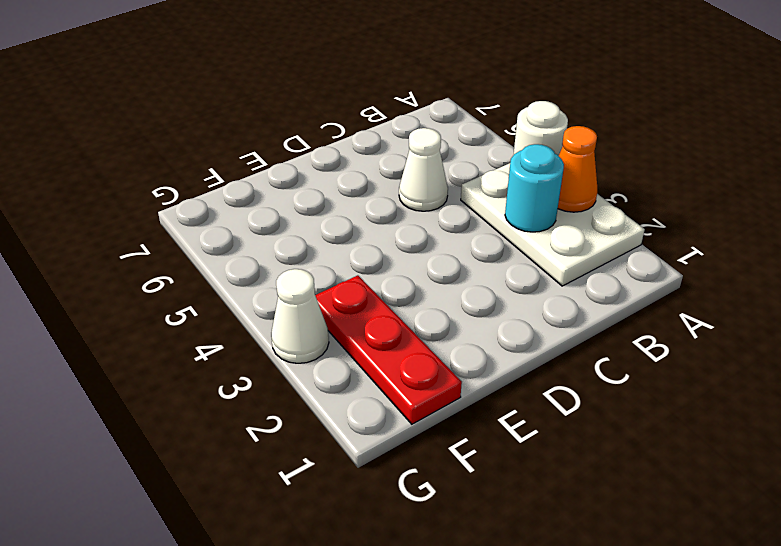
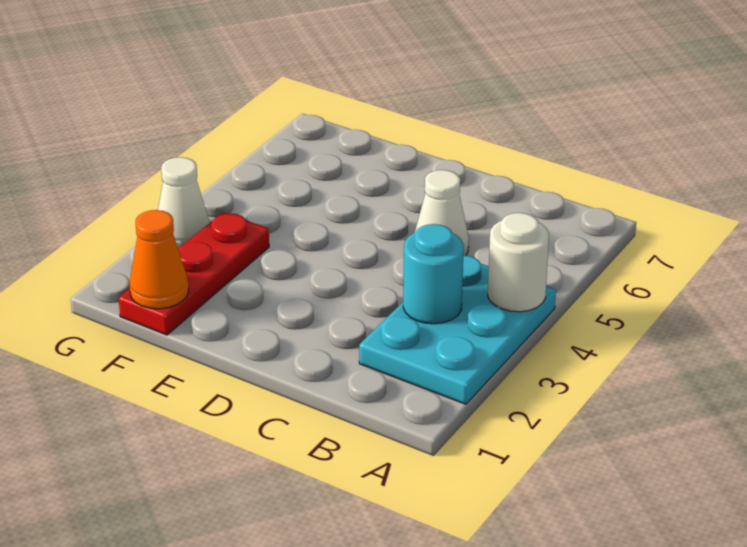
white 2x3 plate [461,163,645,286] -> cyan 2x3 plate [359,255,556,404]
orange 1x1 cone [558,126,597,212] -> orange 1x1 cone moved to [129,210,189,309]

